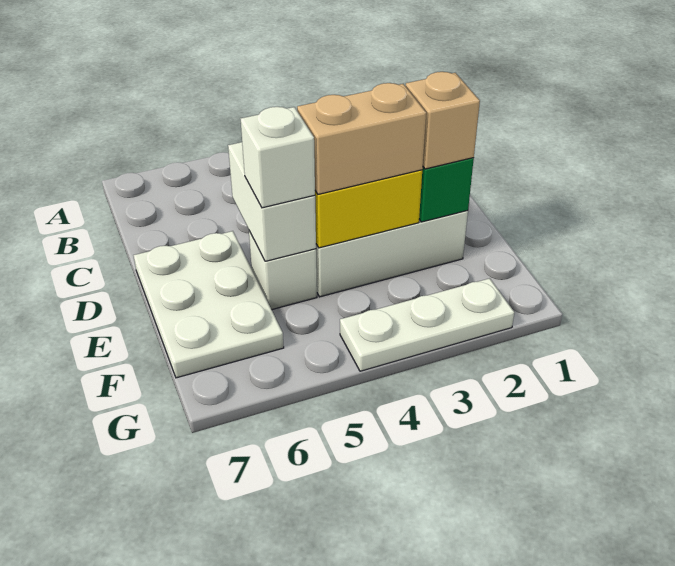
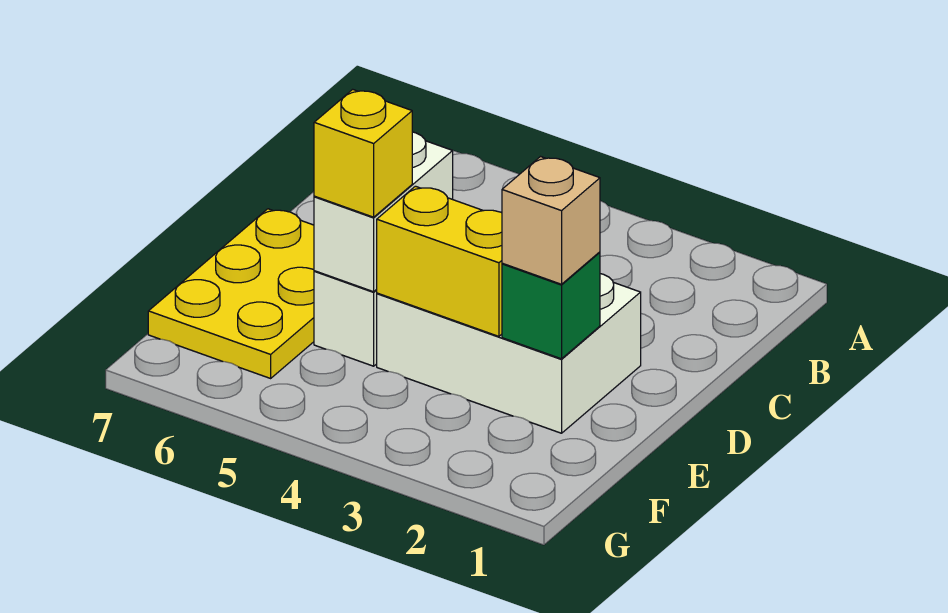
white 2x3 plate [134,231,284,378] -> yellow 2x3 plate [148,209,314,378]
tan 1x2 brick [297,83,426,194] -> none
white 1x1 brick [241,107,315,208] -> yellow 1x1 brick [314,89,412,217]
white 1x3 plate [340,278,515,371] -> none

